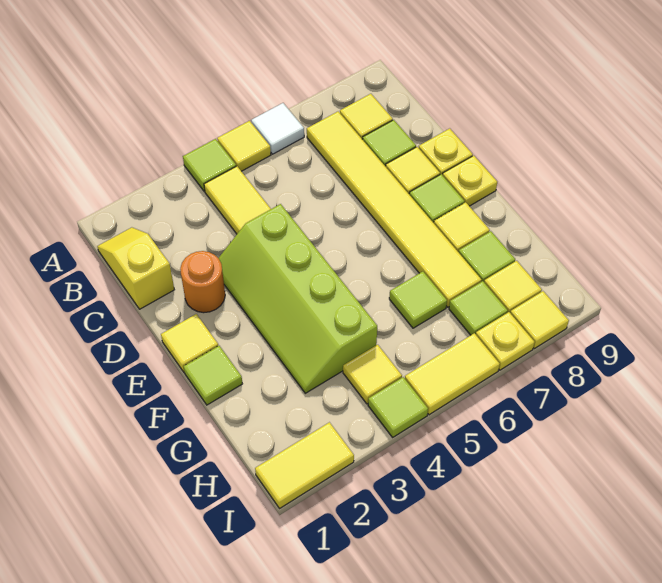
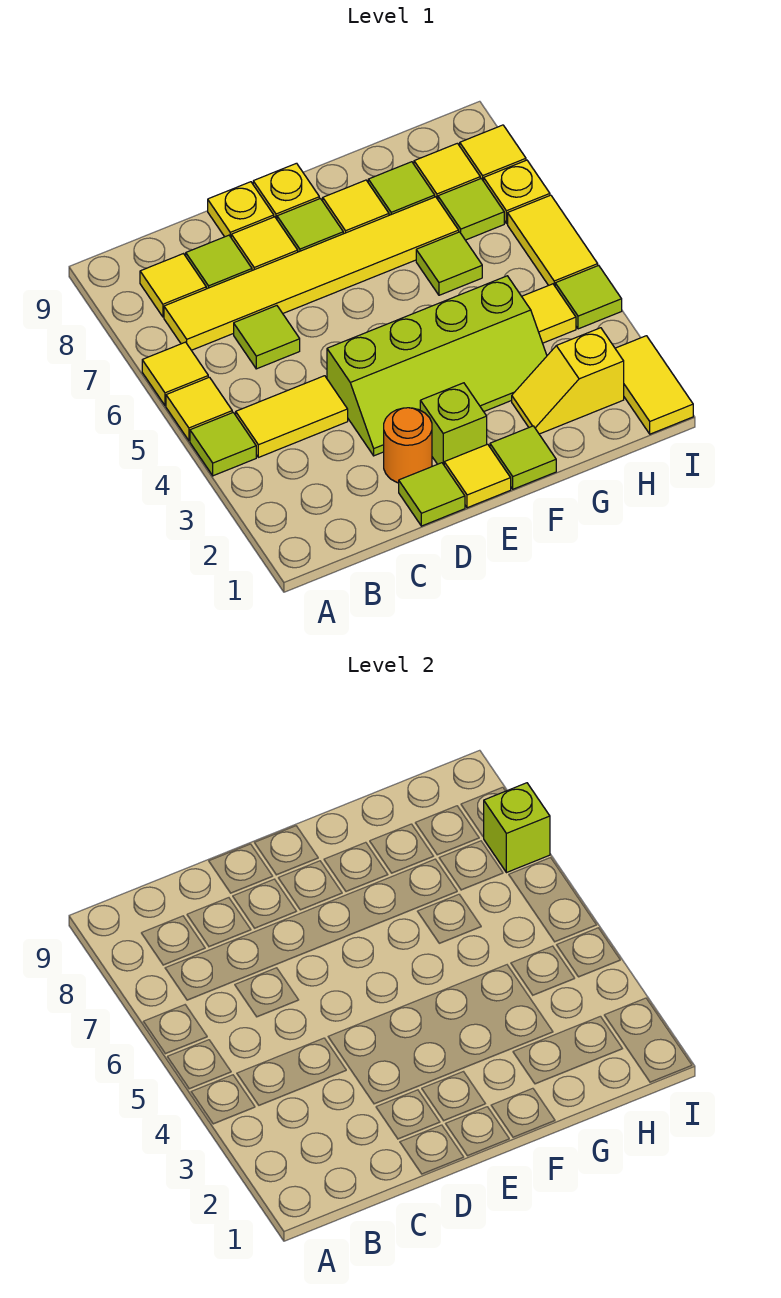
white 1x1 tile [251,103,304,154] -> yellow 1x1 tile [142,342,208,406]
yellow 1x2 slope [97,227,174,309] -> yellow 1x2 slope moved to [512,328,624,434]
none -> lime 1x1 tile [234,306,300,369]
none -> lime 1x1 tile [399,463,465,526]
none -> lime 1x1 brick [420,383,487,465]
none -> lime 1x1 brick [484,783,550,873]

